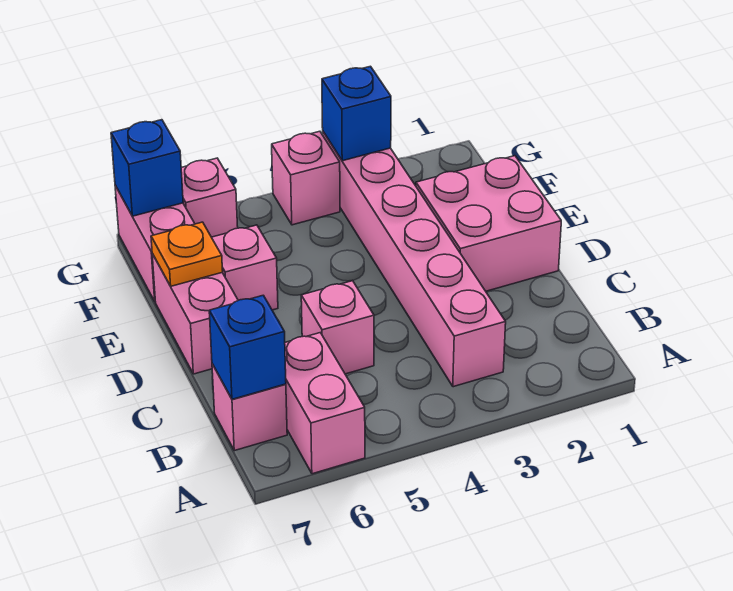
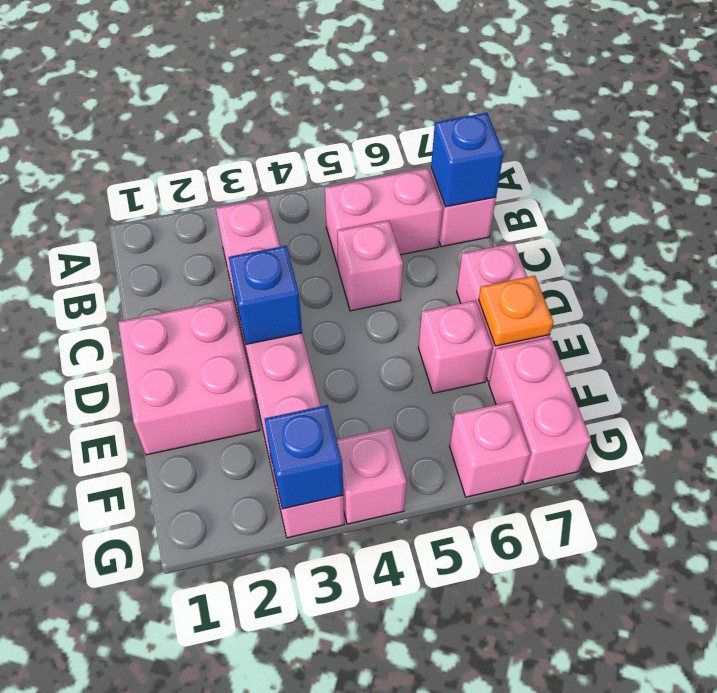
pink 1x2 brick [285,333,365,474] -> pink 1x2 brick turned to [325,168,443,266]
blue 1x1 brick [111,120,183,216] -> blue 1x1 brick moved to [229,246,302,344]

